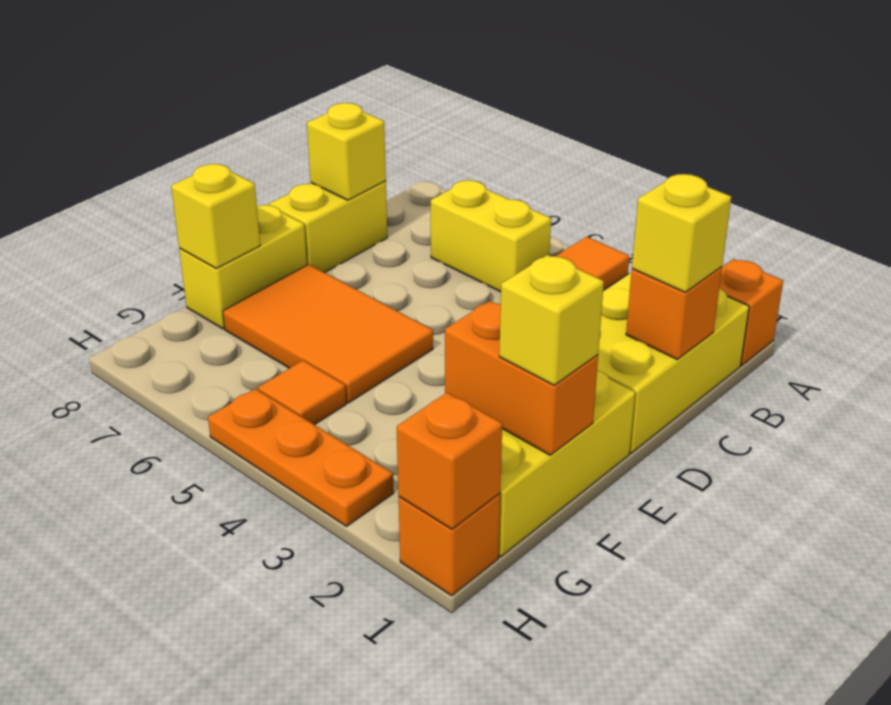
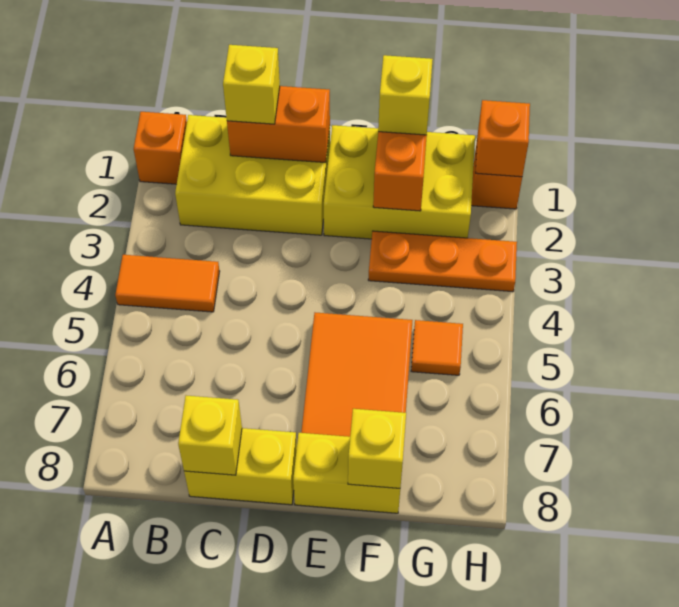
yellow 1x2 brick [431,180,551,292] -> none
orange 1x1 brick [626,267,722,359] -> orange 1x2 brick [227,86,330,163]
orange 1x3 plate [208,389,394,526] -> orange 1x3 plate turned to [368,231,517,292]

